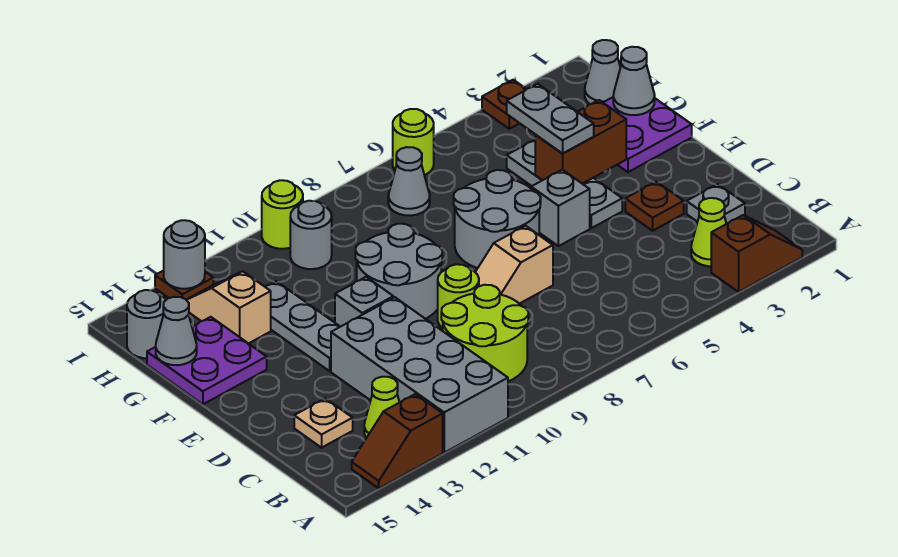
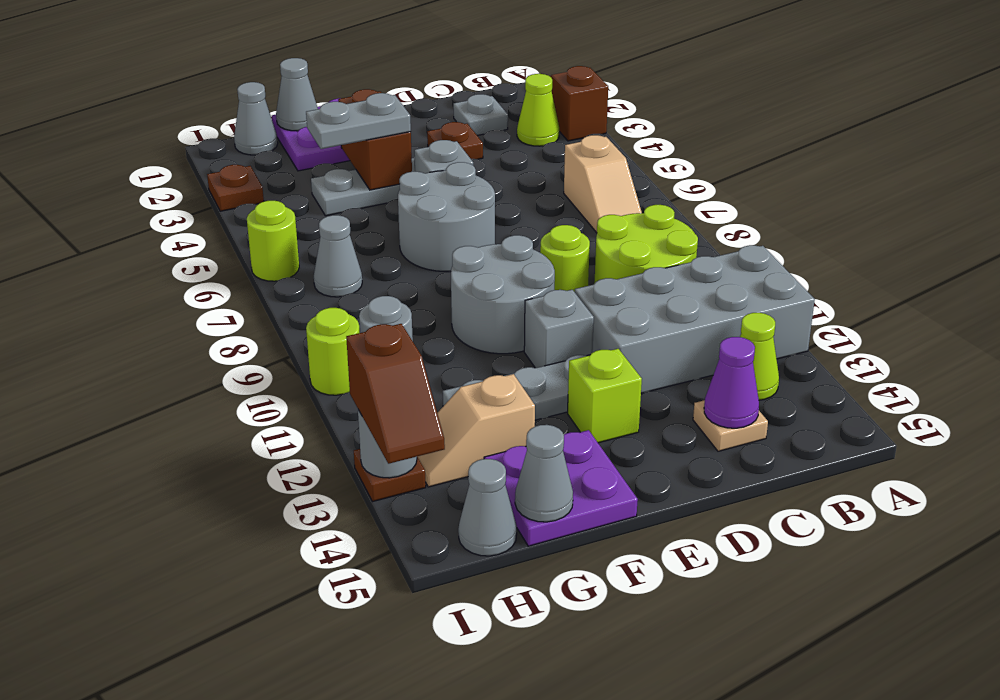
brown 1x2 slope [352,394,443,488] -> brown 1x2 slope moved to [346,324,445,464]
none -> purple 1x1 cone [704,337,759,428]
tan 1x2 slope [475,226,553,304] -> tan 1x2 slope moved to [564,135,642,233]
none -> lime 1x1 brick [568,349,642,443]
grey 1x1 round brick [127,290,166,358] -> grey 1x1 cone [458,459,517,556]

